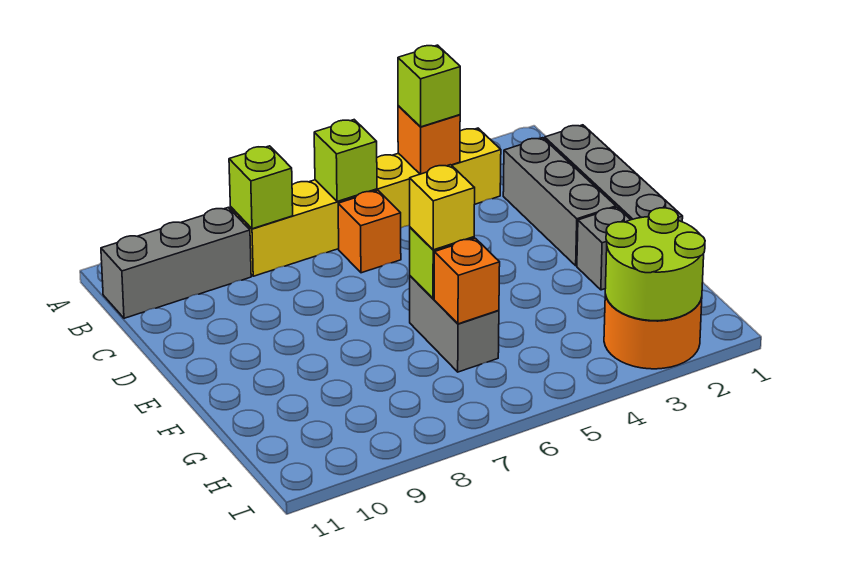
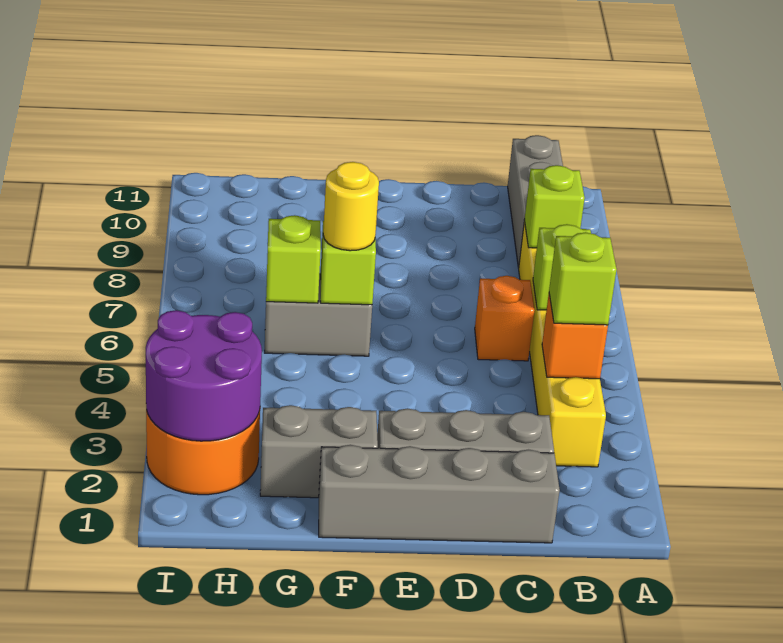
grey 1x1 brick [577,207,631,290] -> grey 1x2 brick [260,405,378,498]
yellow 1x1 brick [410,165,475,250] -> yellow 1x1 round brick [323,162,379,251]
orange 1x1 brick [434,238,500,324] -> lime 1x1 brick [266,215,321,303]
lime 2x2 round brick [605,208,705,321] -> purple 2x2 round brick [146,310,262,441]

